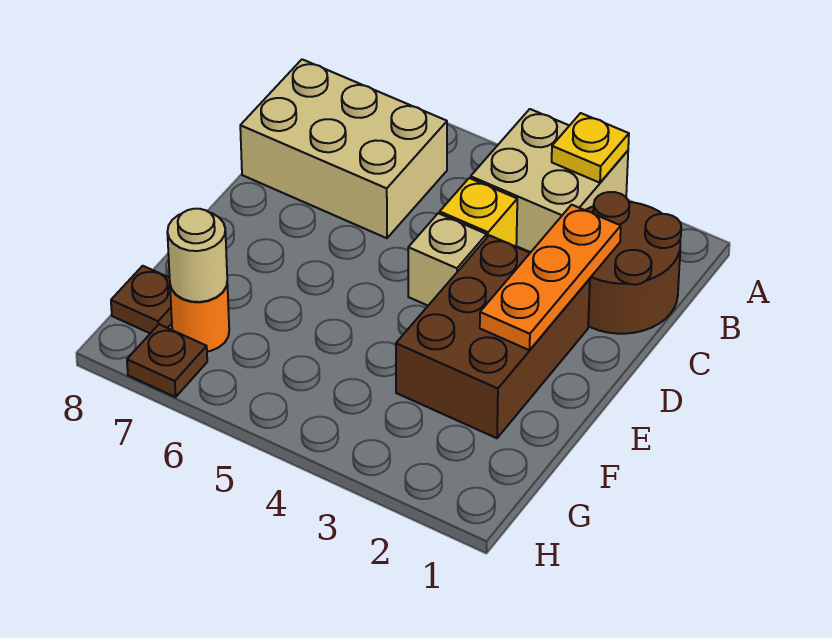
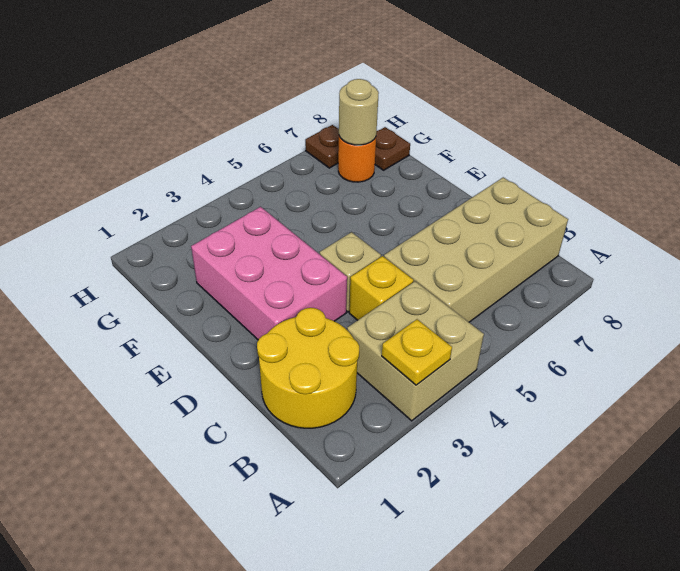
brown 2x2 round brick [585,192,681,334] -> yellow 2x2 round brick [257,308,359,428]
tan 2x3 brick [240,59,447,238] -> tan 2x4 brick [384,177,568,322]
orange 1x3 plate [480,205,621,350] -> none
brown 2x3 brick [396,235,590,438] -> pink 2x3 brick [191,207,347,340]

